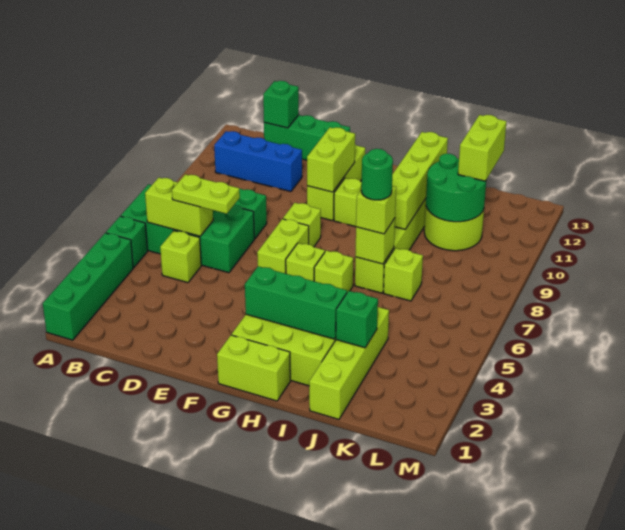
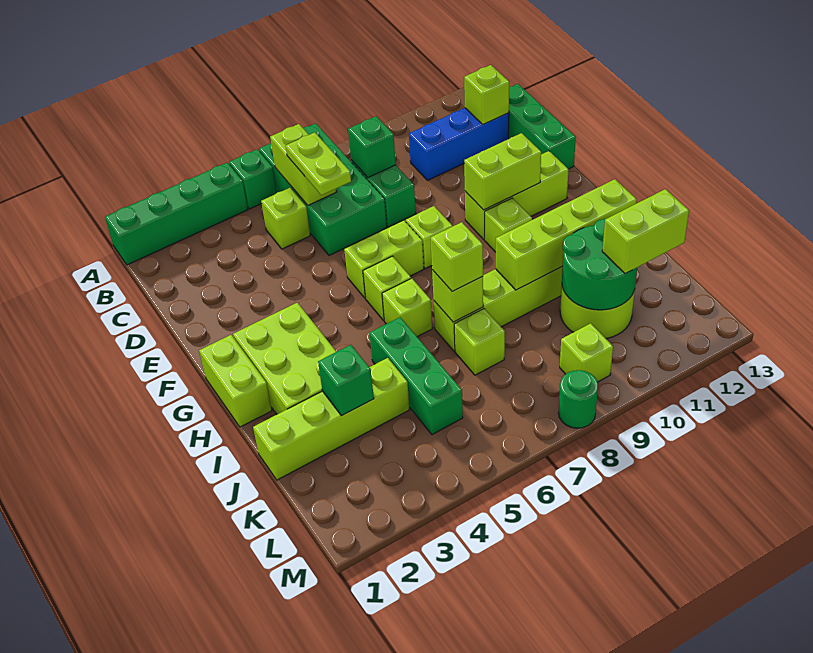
blue 1x3 brick [214,131,302,192] -> blue 1x3 brick turned to [409,108,509,181]
none -> lime 1x1 brick [464,65,509,124]
green 1x1 brick [263,81,299,128] -> green 1x1 brick moved to [348,116,396,178]
green 1x3 brick [245,266,347,339] -> green 1x3 brick moved to [370,317,463,435]
green 1x1 round brick [361,149,393,200] -> green 1x1 round brick moved to [558,370,598,428]
none -> lime 1x1 brick [560,323,613,382]

